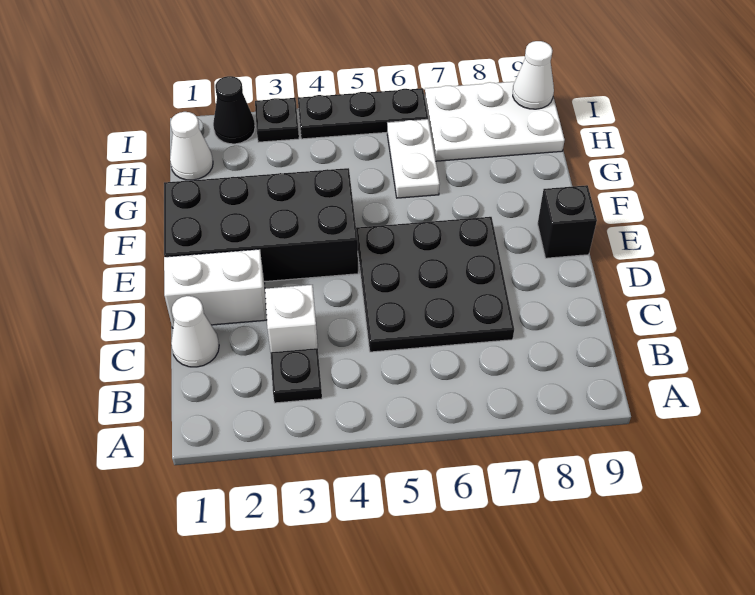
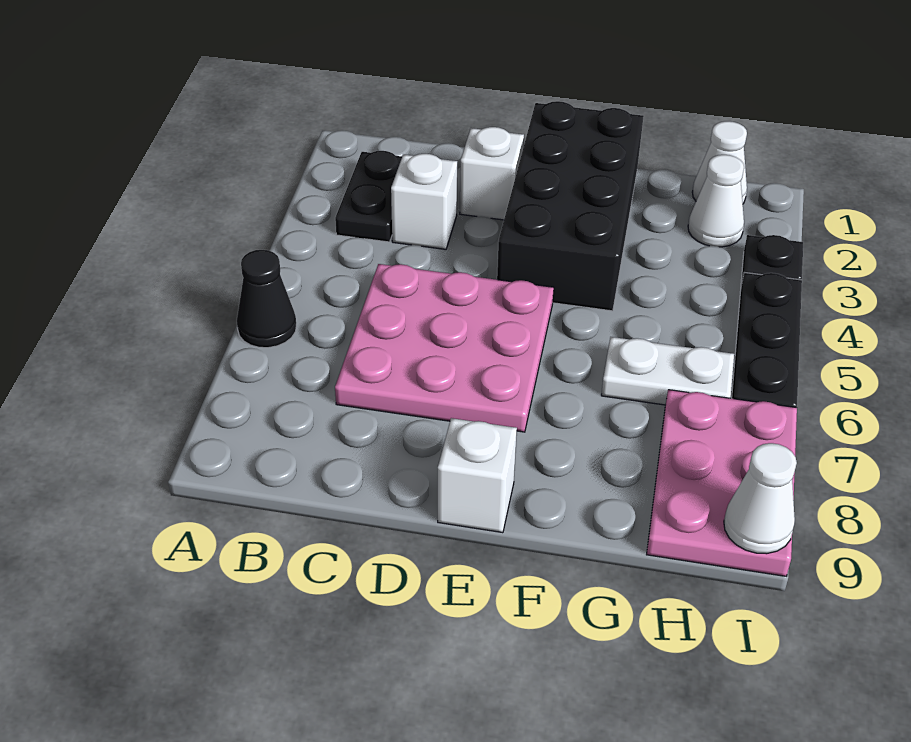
black 1x1 plate [270,348,322,403] -> black 1x2 plate [335,151,402,242]
white 1x1 cone [171,296,219,367] -> white 1x1 cone moved to [688,155,744,247]
black 3x3 plate [356,217,514,352] -> pink 3x3 plate [335,264,554,432]
white 1x2 brick [164,249,267,328] -> white 1x1 brick [460,127,524,220]
black 1x1 brick [538,185,597,258] -> white 1x1 brick [438,418,517,533]
white 2x3 plate [425,82,565,161] -> pink 2x3 plate [647,390,797,576]
black 1x1 cone [213,76,255,144] -> black 1x1 cone moved to [237,250,296,348]

